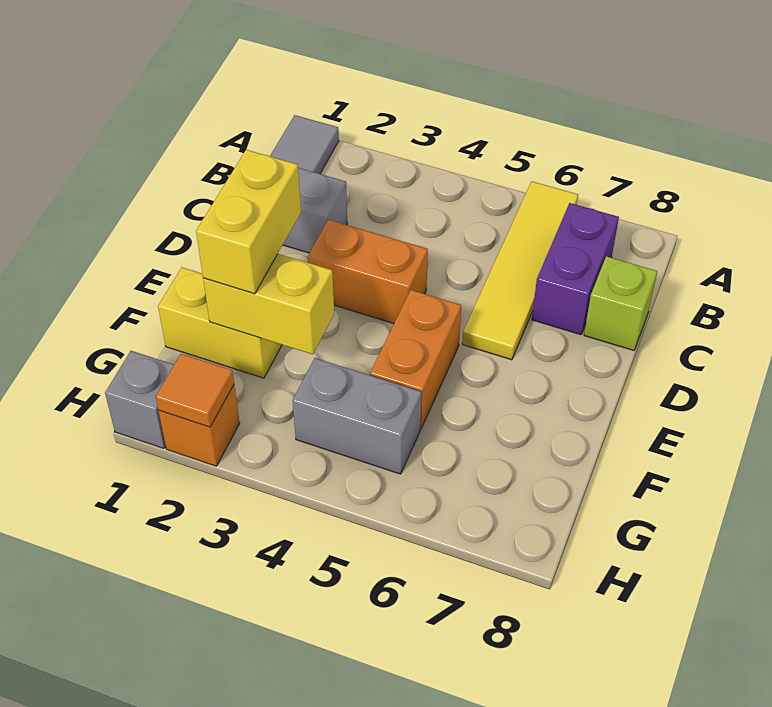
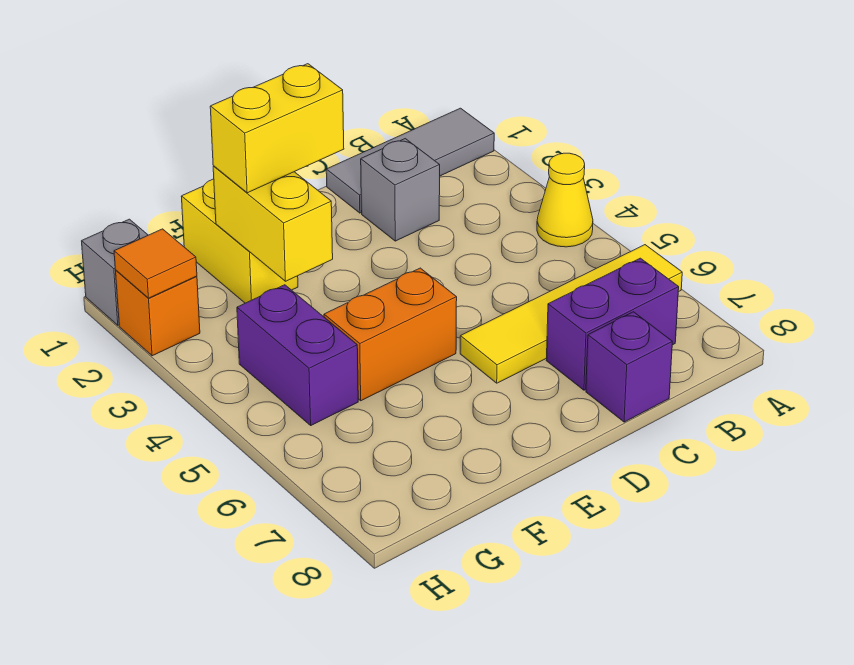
none -> yellow 1x1 cone [537,153,593,247]
lime 1x1 brick [584,256,657,351] -> purple 1x1 brick [586,312,672,422]
orange 1x2 brick [308,220,428,324] -> none
grey 1x2 brick [293,358,422,474] -> purple 1x2 brick [237,285,358,425]

